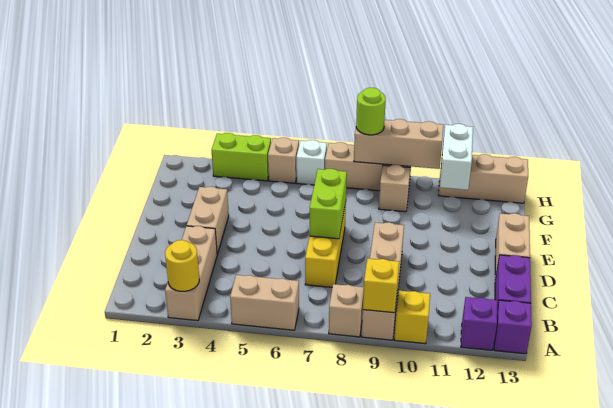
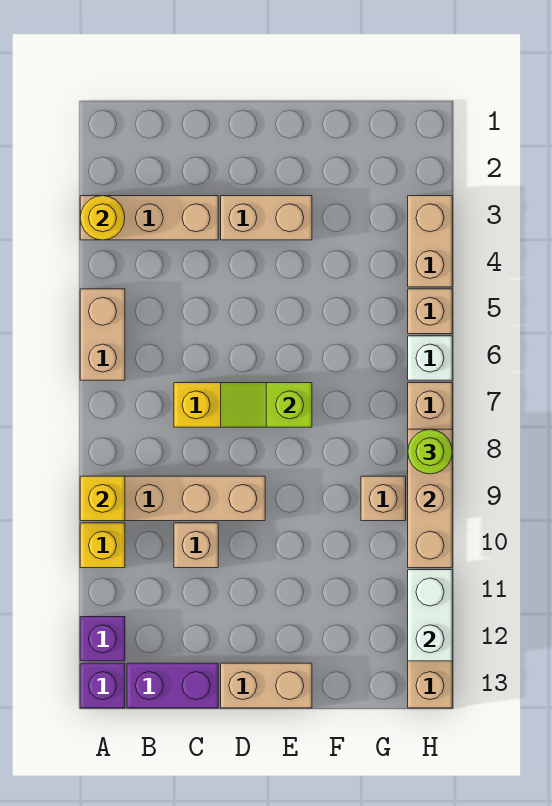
tan 1x1 brick [329,284,364,337] -> tan 1x1 brick moved to [174,523,218,568]
lime 1x2 brick [310,169,347,239] -> lime 1x2 slope [221,383,312,427]
white 1x2 brick [440,124,473,190] -> white 1x2 brick turned to [408,570,452,661]
lime 1x2 brick [212,133,271,181] -> tan 1x2 brick [408,196,452,287]

